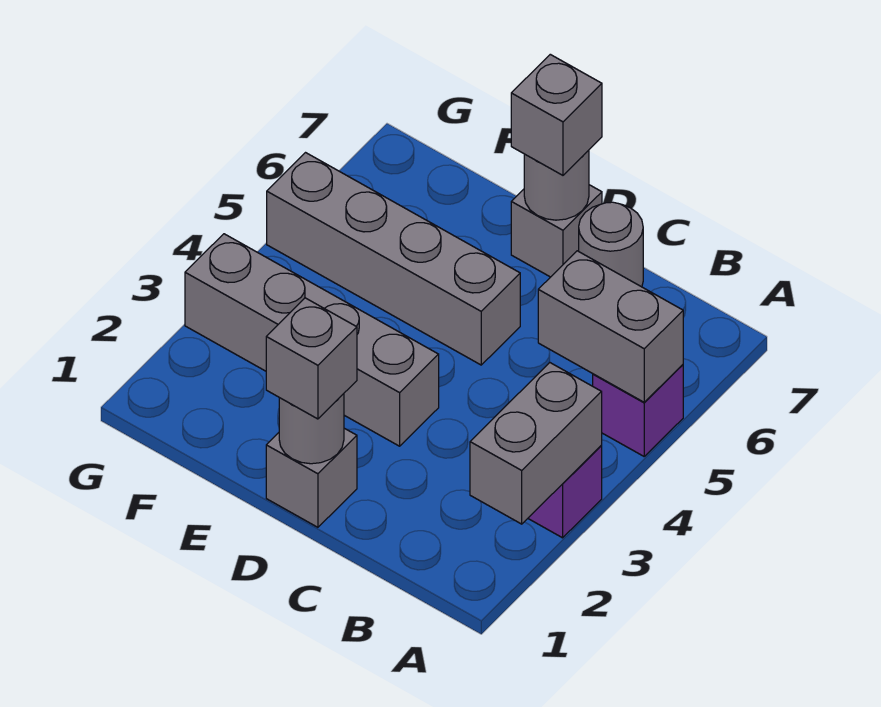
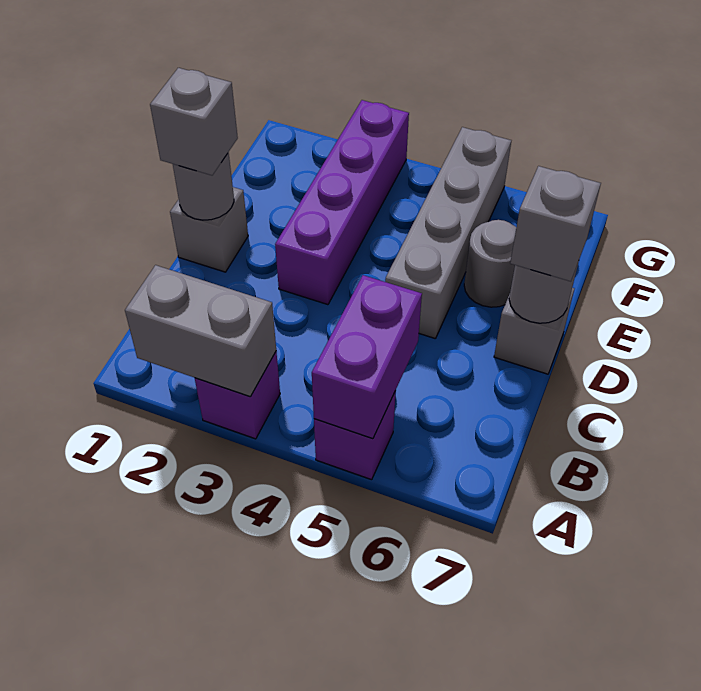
grey 1x2 brick [538,251,683,402] -> purple 1x2 brick [312,275,422,439]
grey 1x1 round brick [579,202,643,287] -> grey 1x1 round brick moved to [464,220,516,307]
grey 1x4 brick [185,234,439,446] -> purple 1x4 brick [275,100,409,305]

